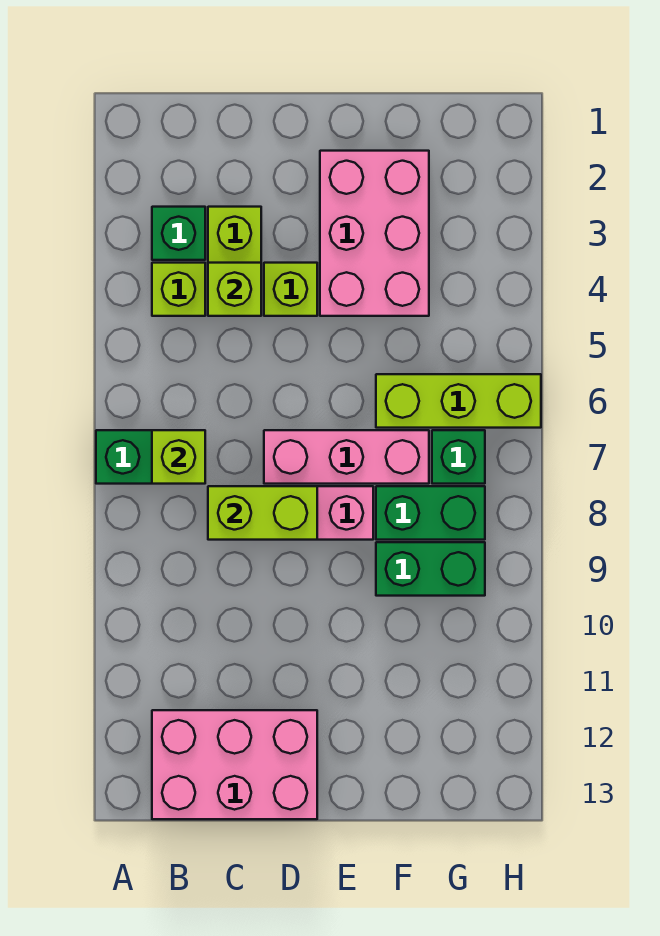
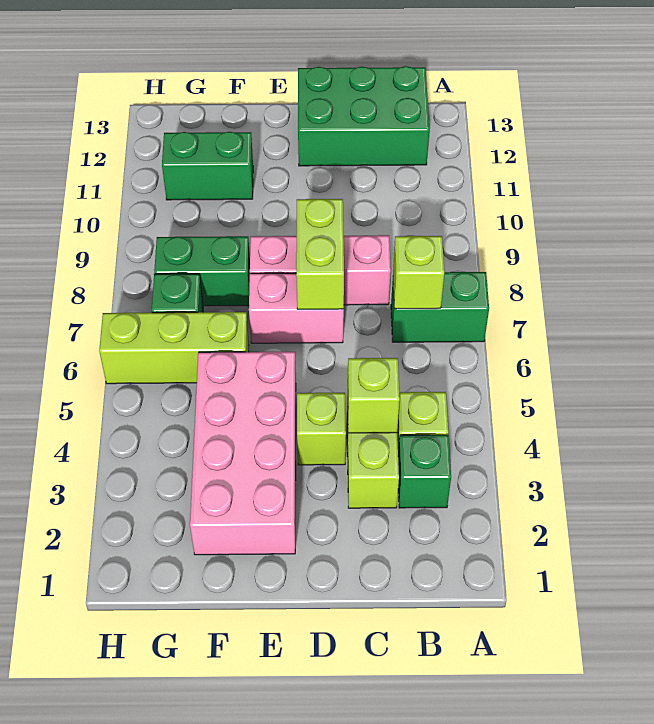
pink 2x3 brick [152,710,317,819] -> green 2x3 brick [298,66,429,166]
lime 1x2 brick [208,486,317,540] -> lime 1x2 brick turned to [296,199,344,309]
pink 1x3 brick [264,430,429,484] -> pink 1x2 brick [249,273,344,343]
pink 2x3 brick [320,151,429,316] -> pink 2x4 brick [190,352,296,555]
green 1x2 brick [376,542,485,596] -> green 1x2 brick moved to [162,132,253,200]

